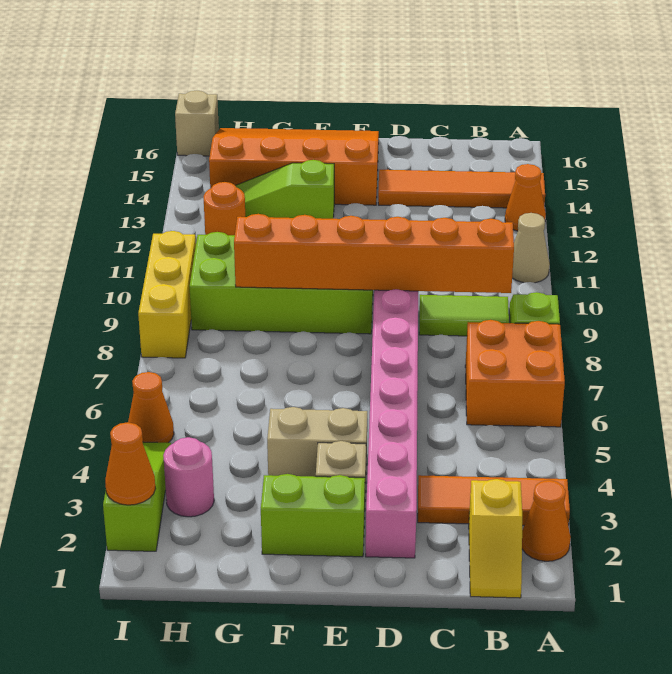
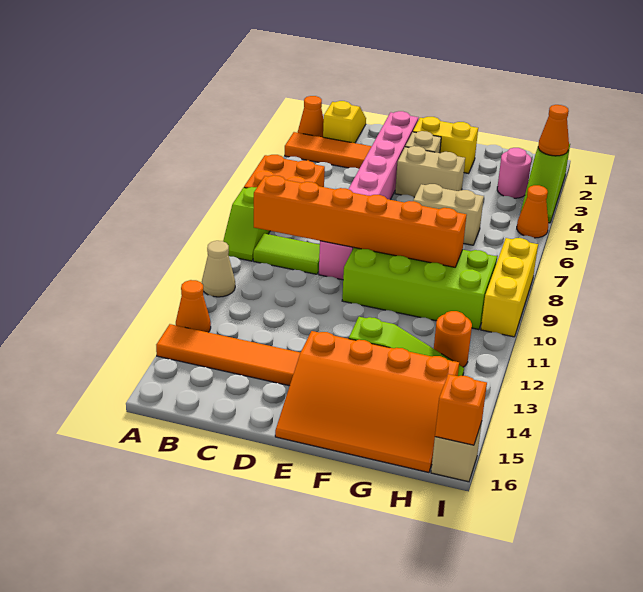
lime 1x2 brick [261,474,365,557] -> yellow 1x2 brick [413,117,478,173]
none -> tan 1x2 brick [413,184,484,245]
none -> orange 1x1 brick [435,374,487,445]

